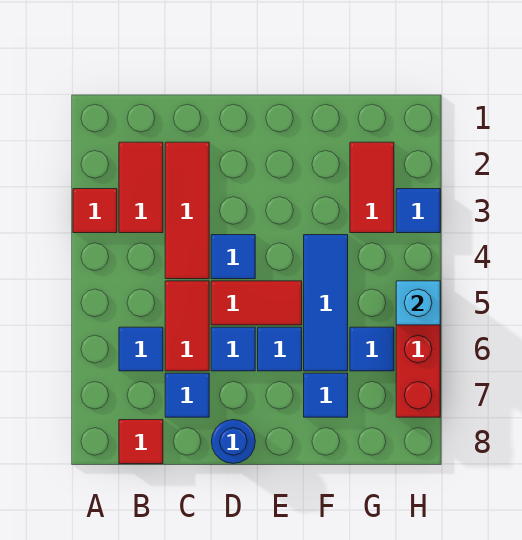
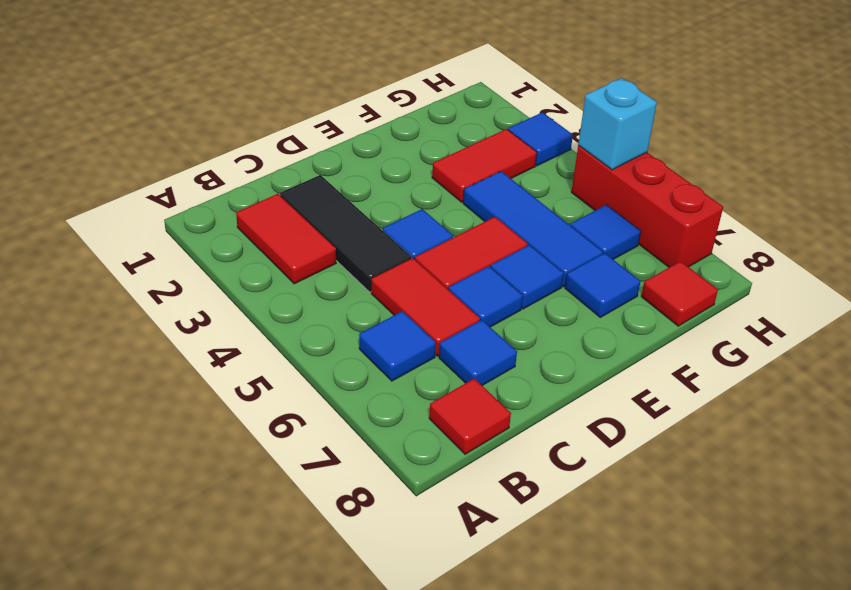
red 1x1 tile [73,189,117,233] -> red 1x1 tile moved to [641,261,718,326]
red 1x3 tile [165,142,209,279] -> black 1x3 tile [280,175,411,292]
blue 1x1 round brick [211,420,255,463] -> none
red 1x2 tile [350,142,394,233] -> red 1x2 tile turned to [432,129,537,202]

